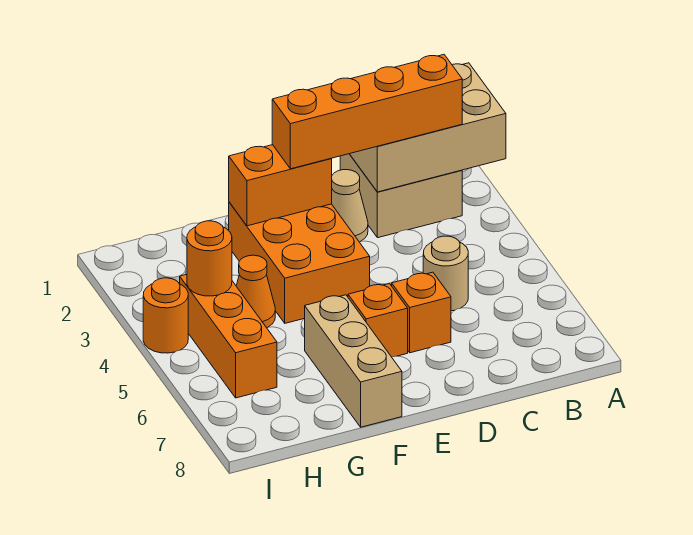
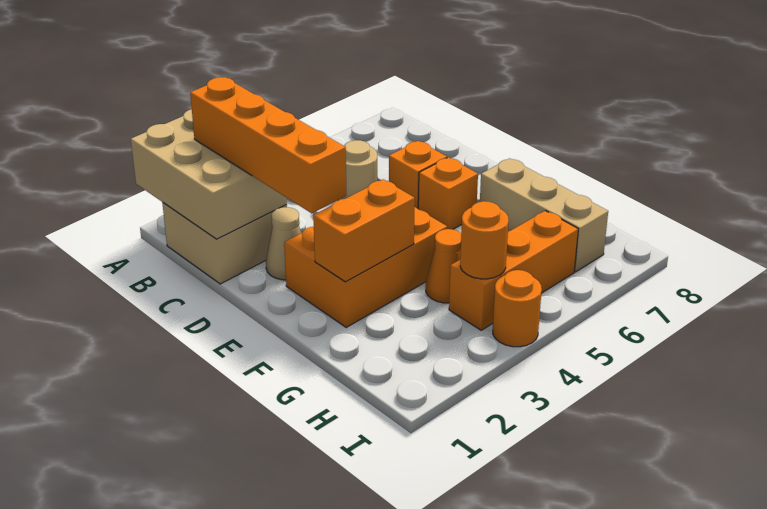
orange 1x2 brick [229,145,332,226] -> orange 1x2 brick turned to [313,179,415,282]
tan 1x3 brick [305,295,402,427] -> tan 1x3 brick turned to [480,158,608,272]

